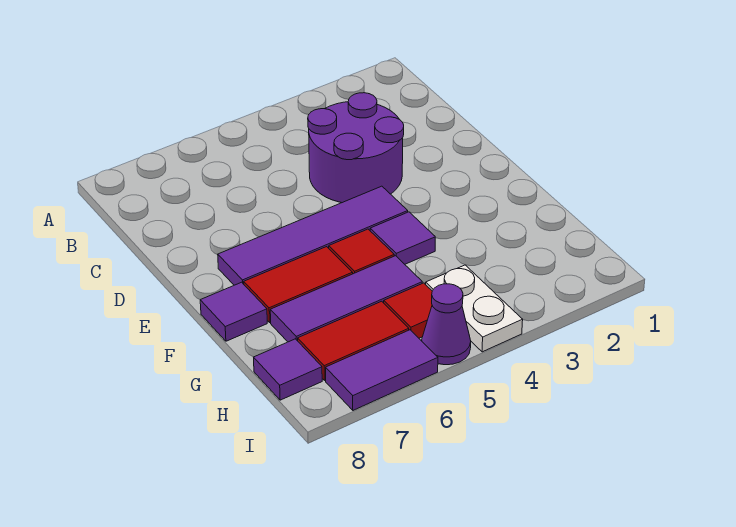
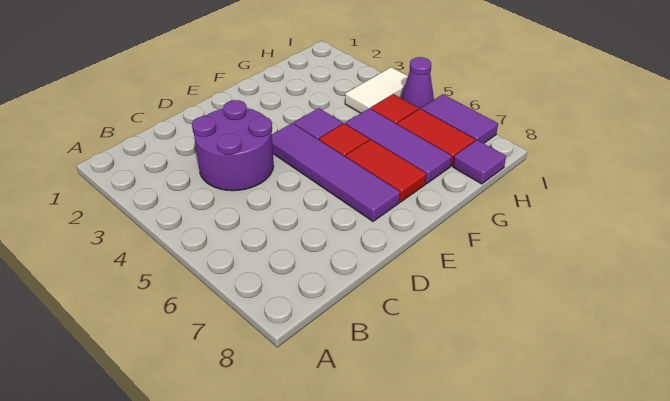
purple 1x1 tile [200,282,267,341] -> none
white 1x2 plate [426,265,523,352] -> white 1x2 tile [345,67,408,113]

